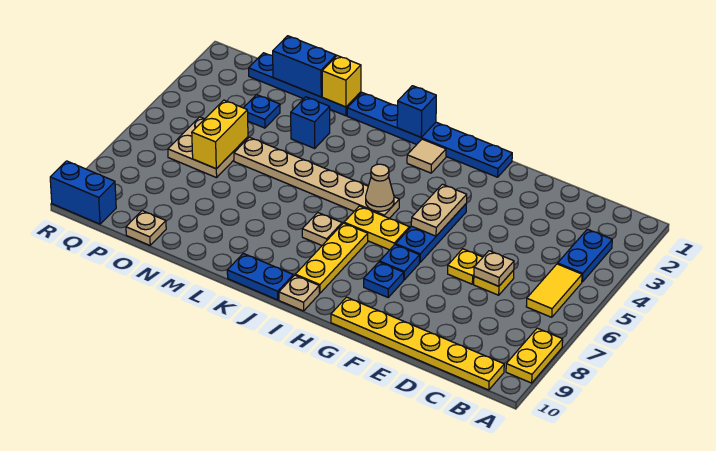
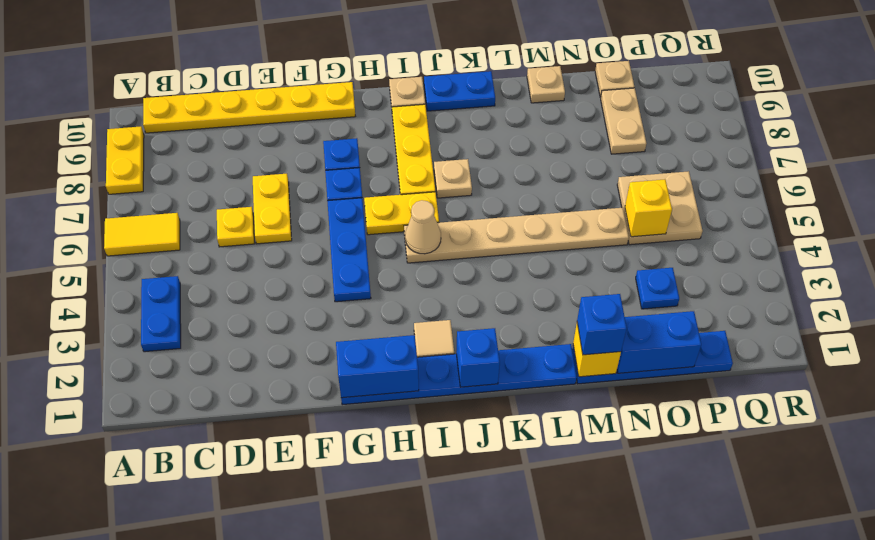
yellow 1x2 tile [526,264,582,317] -> yellow 1x2 tile turned to [104,213,180,256]
tan 1x1 plate [474,251,514,286] -> tan 1x1 plate moved to [527,66,565,103]
yellow 1x1 plate [448,249,483,284] -> yellow 1x2 plate [253,174,292,244]
tan 1x2 plate [411,184,467,236] -> tan 1x2 plate moved to [600,88,646,154]
blue 1x1 brick [291,97,330,148] -> blue 1x1 brick moved to [577,294,627,355]
yellow 1x2 brick [192,100,248,169] -> yellow 1x1 brick [625,179,672,237]
blue 1x2 brick [50,161,116,224] -> blue 1x2 brick moved to [336,335,419,398]

